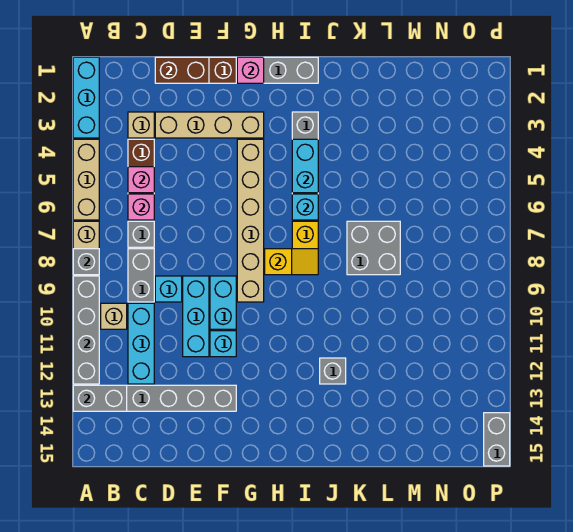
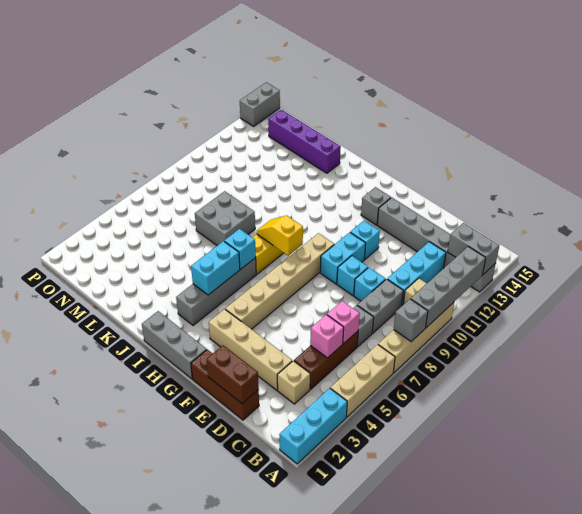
cyan 1x3 brick [183,276,209,357] -> cyan 1x1 brick [337,256,368,296]
pink 1x1 brick [237,57,264,83] -> none
grey 1x1 brick [320,358,346,384] -> grey 1x1 brick moved to [361,187,391,225]
none -> purple 1x4 brick [268,109,341,173]

